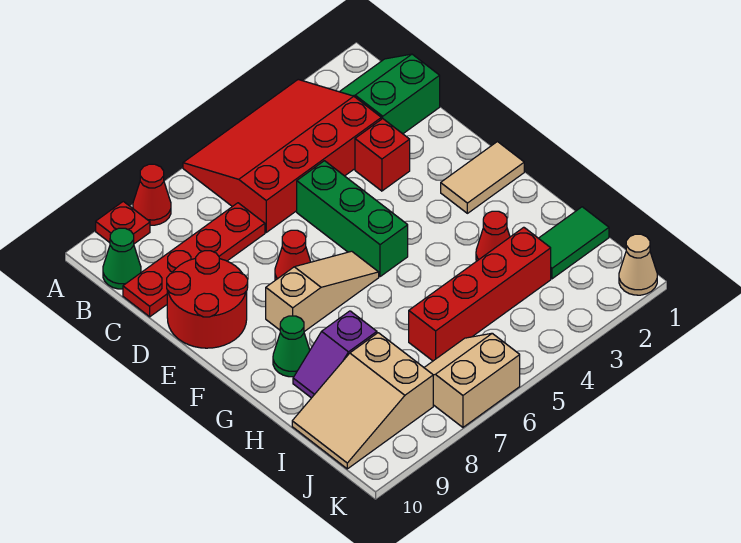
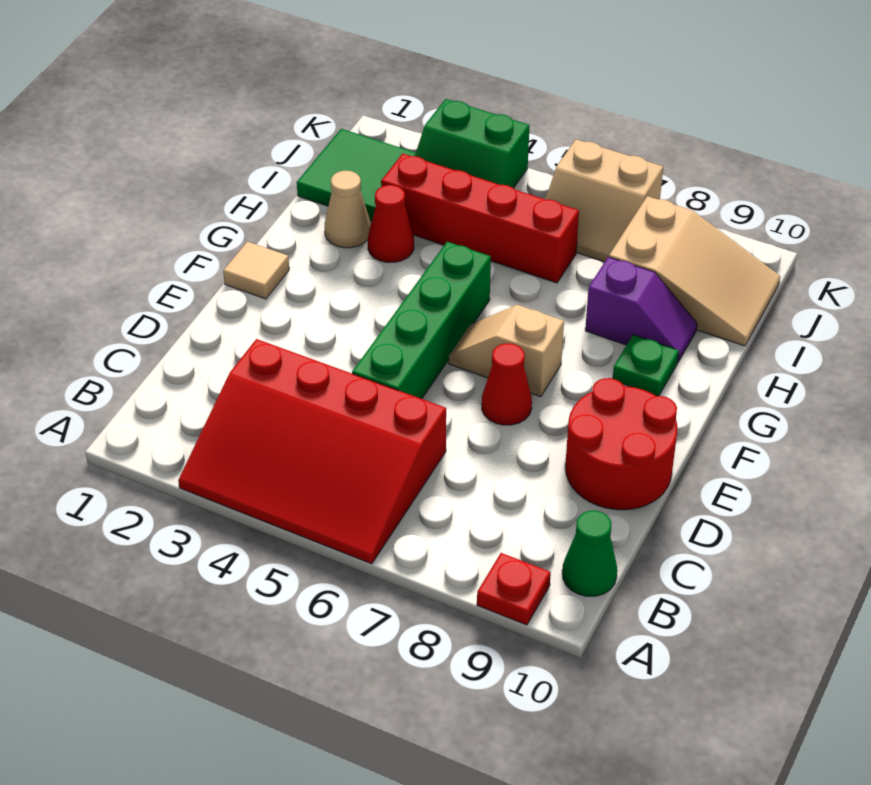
red 1x1 cone [133,164,171,225] -> none
green 2x2 slope [340,54,440,134] -> green 2x2 slope moved to [415,99,530,188]
red 1x4 plate [123,203,265,317] -> none
red 1x1 brick [355,119,410,191] -> none
green 1x3 brick [297,161,408,277] -> green 1x4 brick [352,242,491,399]
tan 1x2 tile [441,142,524,213] -> tan 1x1 tile [223,241,289,299]
tan 1x3 slope [266,251,379,332] -> tan 1x2 slope [449,305,564,397]
green 1x1 cone [273,316,310,377] -> green 1x1 plate [613,335,679,396]
green 1x2 tile [539,207,609,279] -> green 2x2 tile [297,129,416,221]
tan 1x1 cone [619,234,657,295] -> tan 1x1 cone moved to [325,171,371,248]

